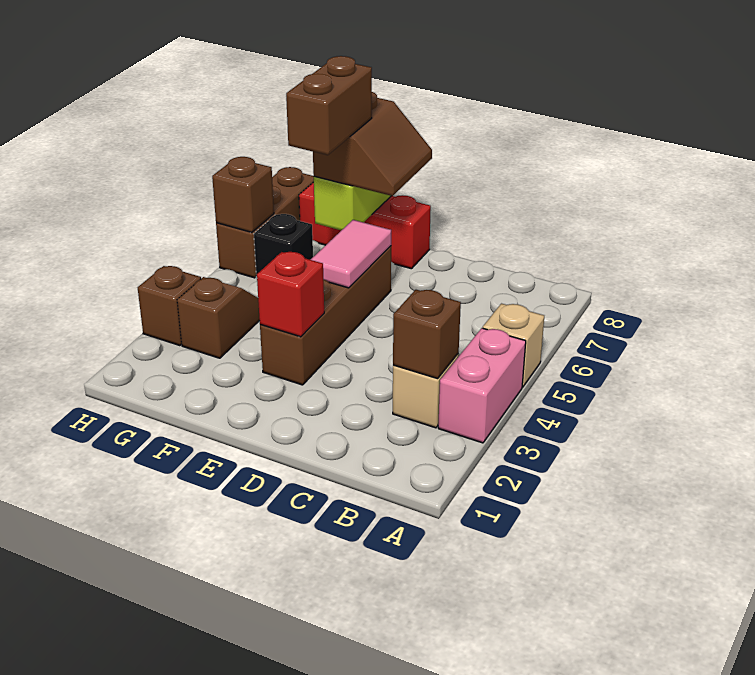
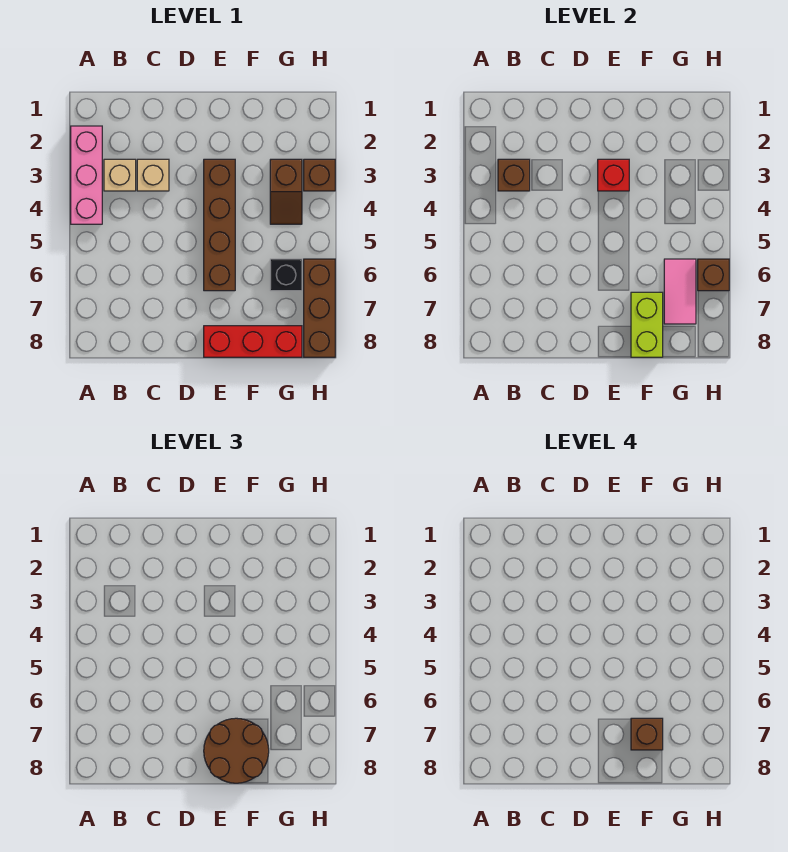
pink 1x2 brick [438,328,526,443] -> pink 1x3 brick [71,126,102,224]
tan 1x1 brick [483,304,544,387] -> tan 1x1 brick moved to [137,159,169,191]
pink 1x2 tile [311,220,391,288] -> pink 1x2 tile moved to [664,259,696,324]
brown 2x2 slope [313,92,432,196] -> brown 2x2 round brick [204,718,269,783]
brown 1x2 brick [286,56,372,155] -> brown 1x1 brick [631,718,663,750]

